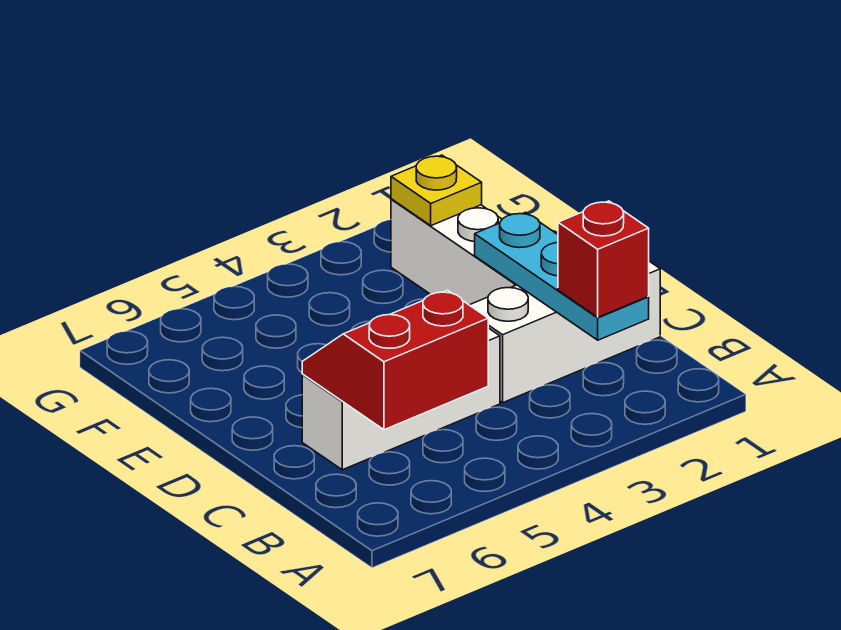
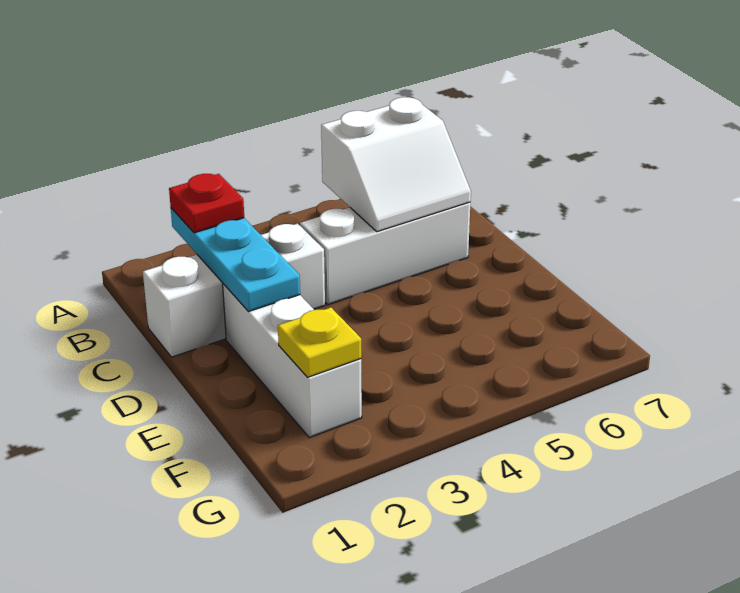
red 1x1 brick [558,201,649,317] -> red 1x1 plate [169,174,244,233]
red 2x2 slope [302,290,488,430] -> white 2x2 slope [321,97,471,232]

